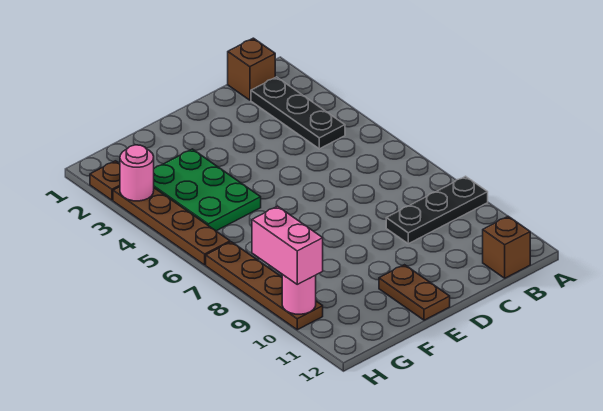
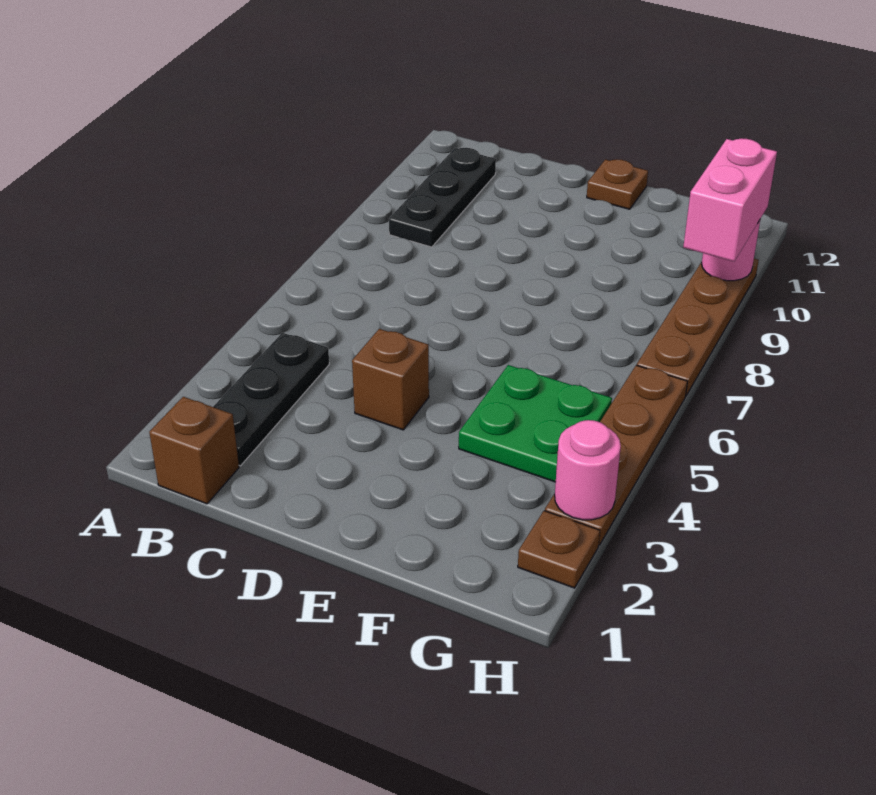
black 1x3 plate [386,176,488,244] -> black 1x3 plate turned to [389,148,496,247]
brown 1x1 brick [483,216,530,278] -> brown 1x1 brick moved to [352,329,429,430]
brown 1x2 plate [379,265,450,320] -> brown 1x1 plate [587,159,648,209]
green 2x3 plate [154,149,261,231] -> green 2x2 plate [459,365,612,482]

